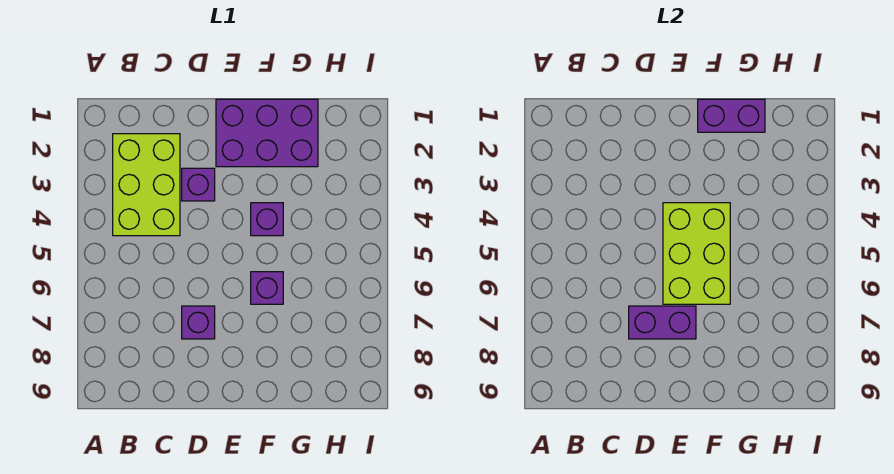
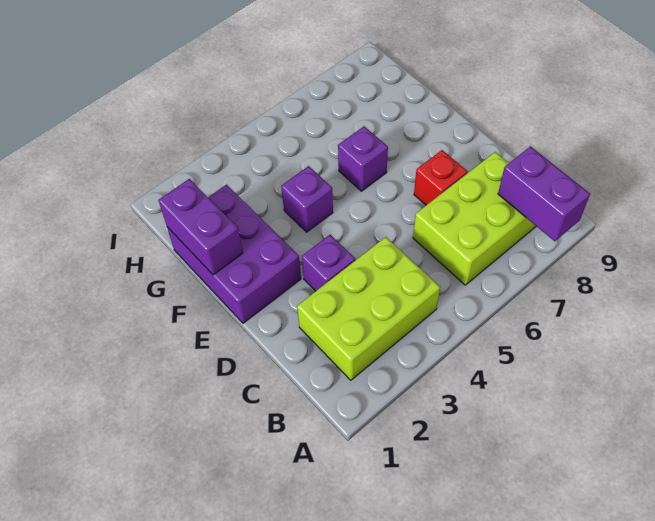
purple 1x1 brick [182,306,215,339] -> red 1x1 brick [414,150,467,205]
purple 1x2 brick [629,306,696,339] -> purple 1x2 brick moved to [498,147,590,241]
lime 2x3 brick [663,203,730,304] -> lime 2x3 brick moved to [413,152,536,285]

